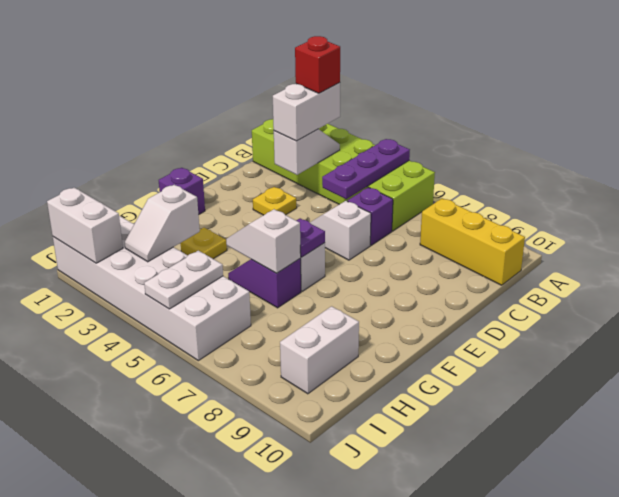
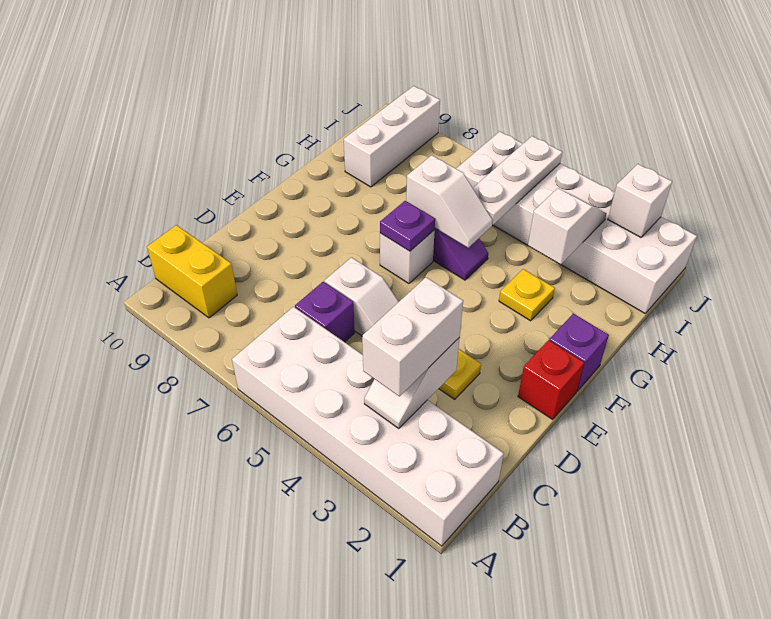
lime 2x6 brick [252,119,435,231] -> white 2x6 brick [232,307,504,546]
purple 1x3 plate [322,139,410,199] -> none
red 1x1 brick [295,36,340,93] -> red 1x1 brick moved to [518,340,584,419]
yellow 1x3 brick [420,198,525,285] -> yellow 1x2 brick [147,225,237,318]
white 1x2 brick [280,306,359,394] -> white 1x3 brick [344,86,440,187]
white 1x2 plate [144,250,223,309] -> white 1x3 plate [473,136,562,225]
white 1x2 brick [47,188,123,263] -> white 1x1 brick [608,164,672,237]

